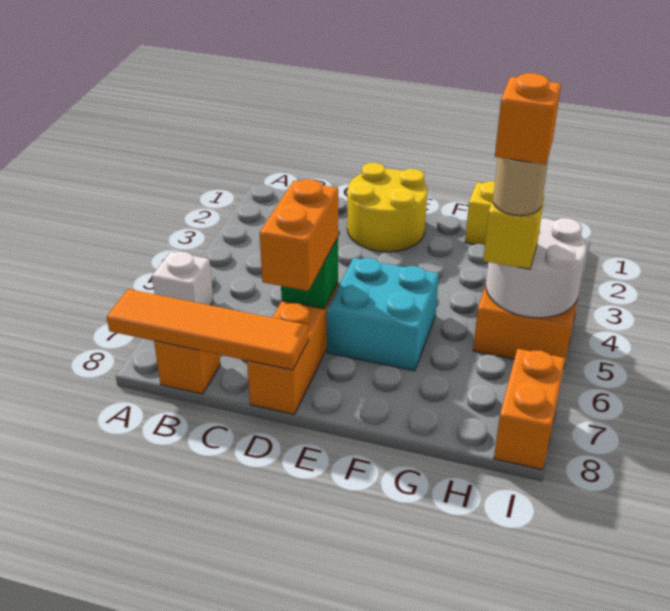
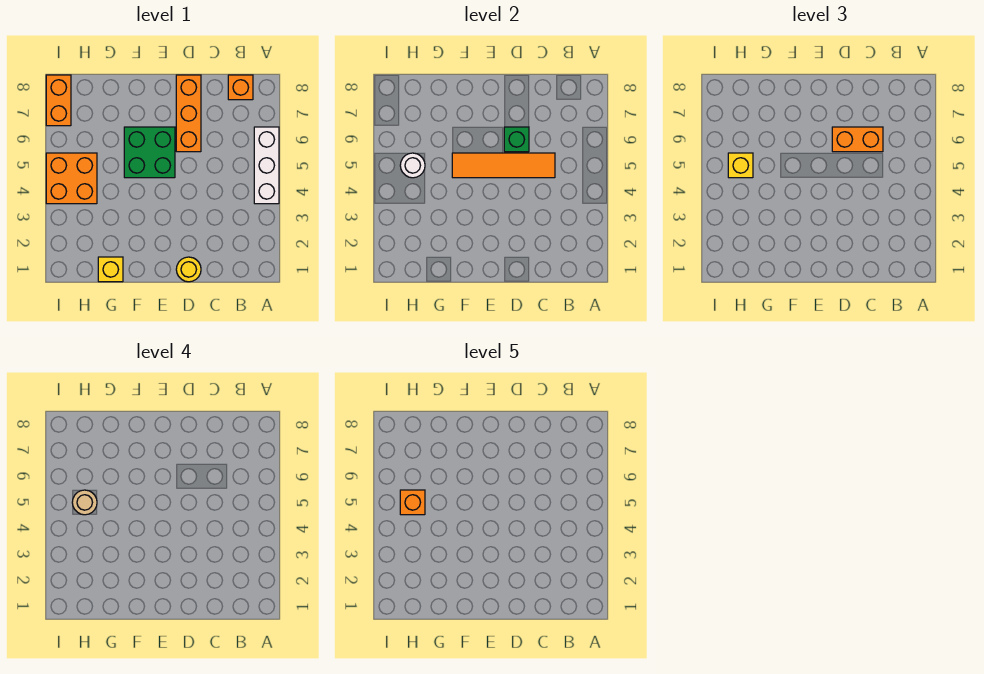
white 1x1 brick [152,252,213,305] -> white 1x3 brick [254,127,279,204]
orange 1x4 tile [107,289,309,370] -> orange 1x4 tile moved to [452,153,555,178]
yellow 2x2 round brick [347,163,427,252] -> yellow 1x1 round brick [176,257,201,282]
orange 1x2 brick [260,179,338,291] -> orange 1x2 brick turned to [832,127,883,152]
cyan 2x2 brick [327,258,439,371] -> green 2x2 brick [124,127,175,178]
white 2x2 round brick [486,218,587,318] -> white 1x1 round brick [400,153,425,178]

